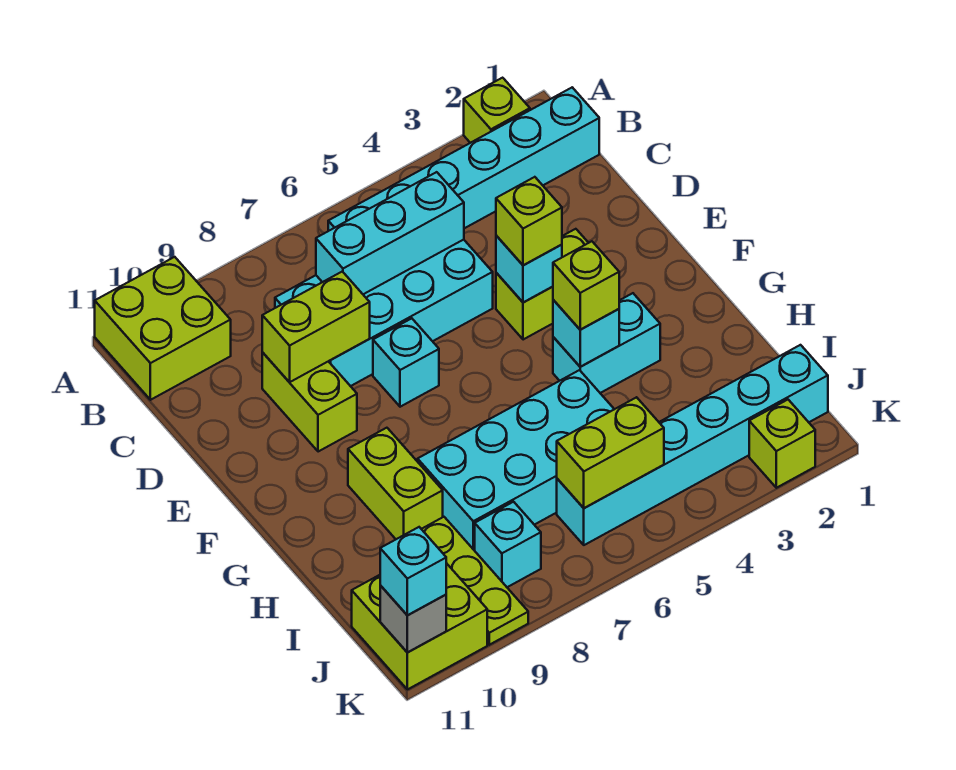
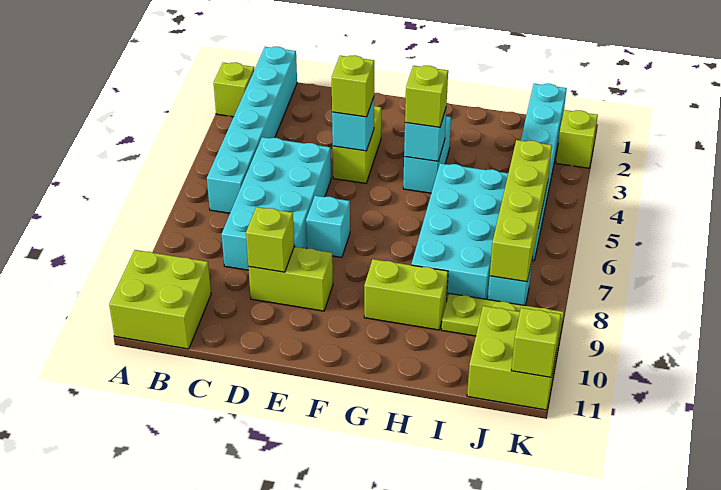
cyan 1x3 brick [316,172,464,294] -> none
lime 1x2 brick [262,271,370,382] -> lime 1x1 brick [246,207,295,272]
lime 1x2 brick [557,397,664,508] -> lime 1x4 brick [490,140,552,282]
grey 1x1 brick [380,585,446,653] -> lime 1x1 brick [511,308,561,377]
cyan 1x1 brick [380,527,446,615] -> none

